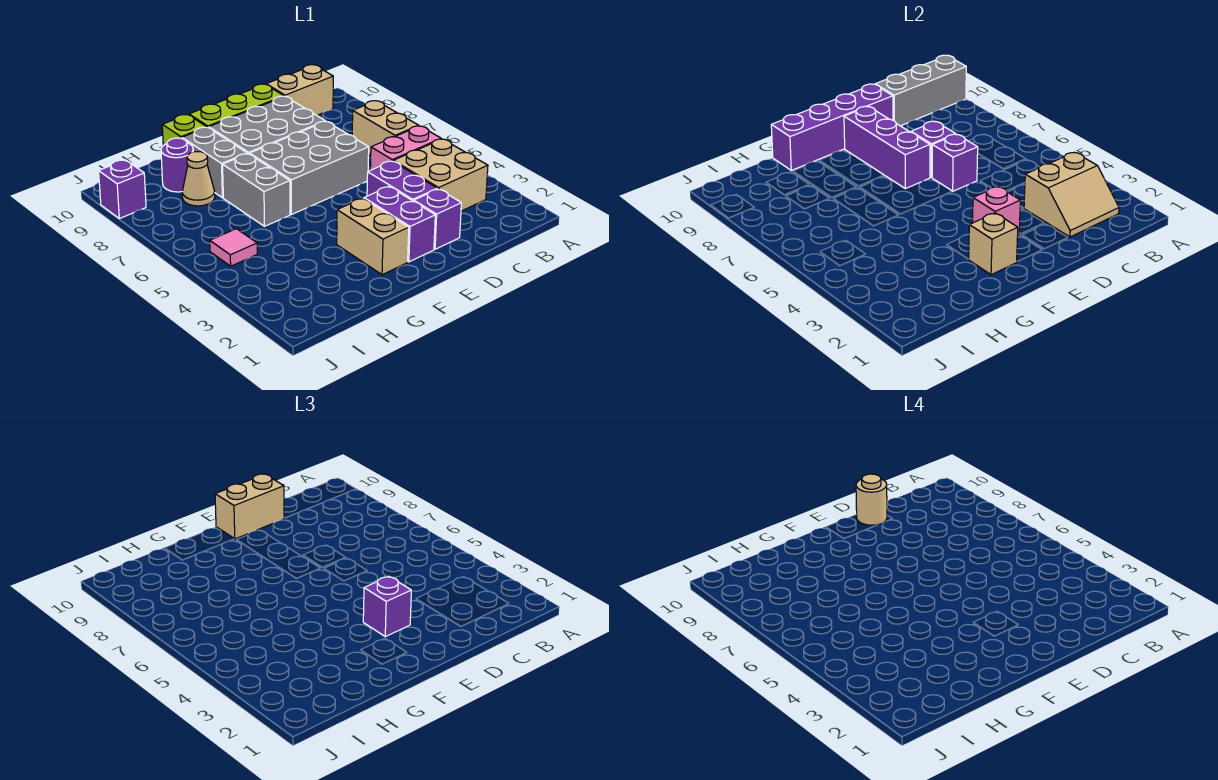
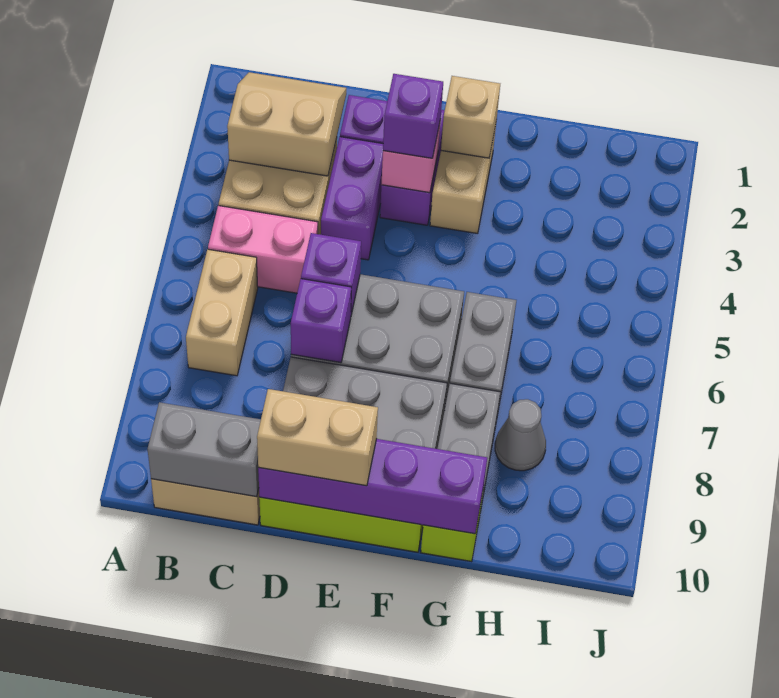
grey 1x3 brick [875,55,966,126] -> grey 1x2 brick [148,402,261,497]
tan 1x1 round brick [856,474,887,525] -> none
purple 1x3 brick [844,106,930,189] -> none
tan 1x1 cone [182,152,215,206] -> grey 1x1 cone [495,399,546,471]
purple 1x1 round brick [161,138,193,192] -> none
pink 1x1 tile [210,229,257,266] -> none
purple 1x1 brick [99,160,146,219] -> none

